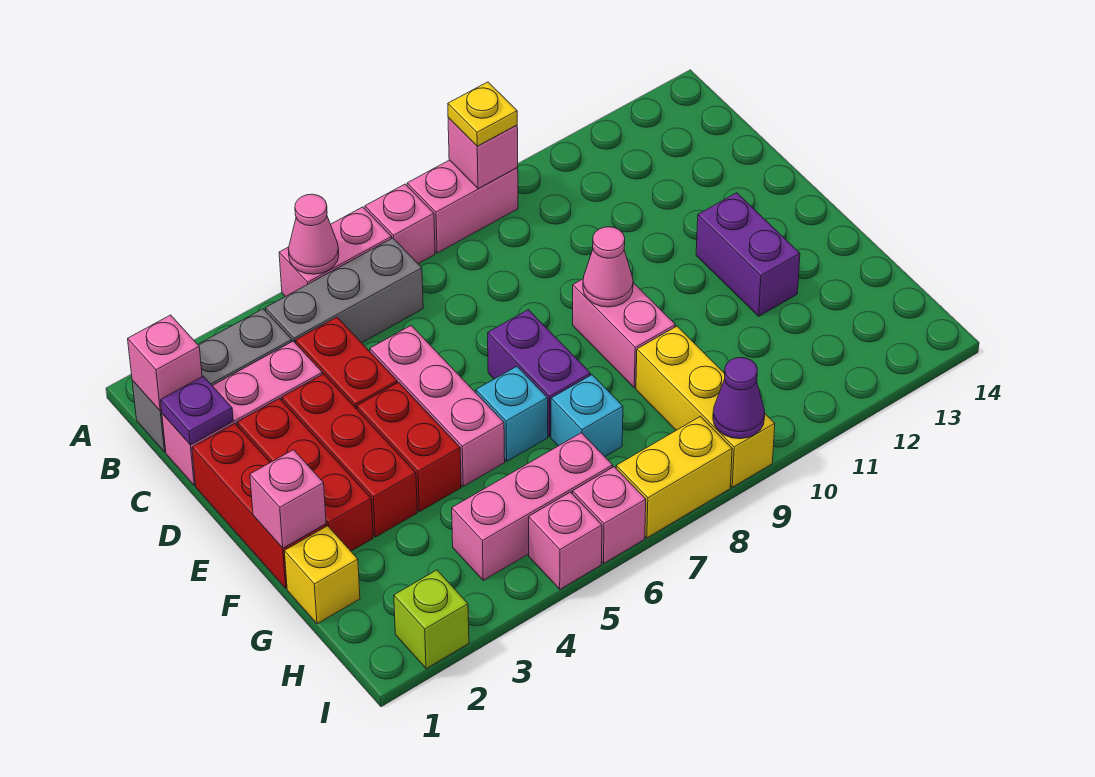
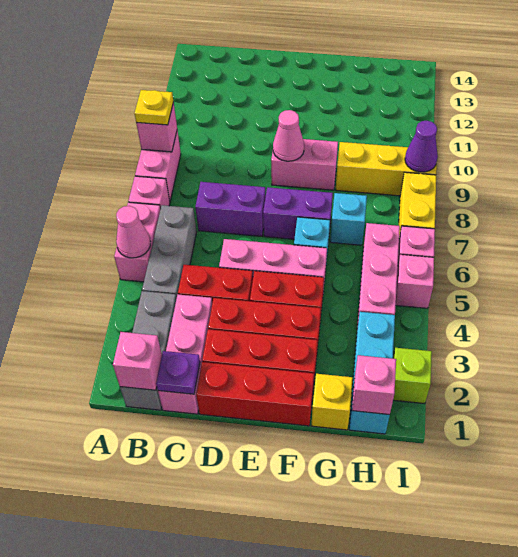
purple 1x2 brick [696,193,800,316] -> purple 1x2 brick moved to [195,182,266,236]
pink 1x1 brick [250,450,326,548] -> pink 1x1 brick moved to [352,355,396,415]
none -> cyan 1x3 brick [349,312,395,434]

